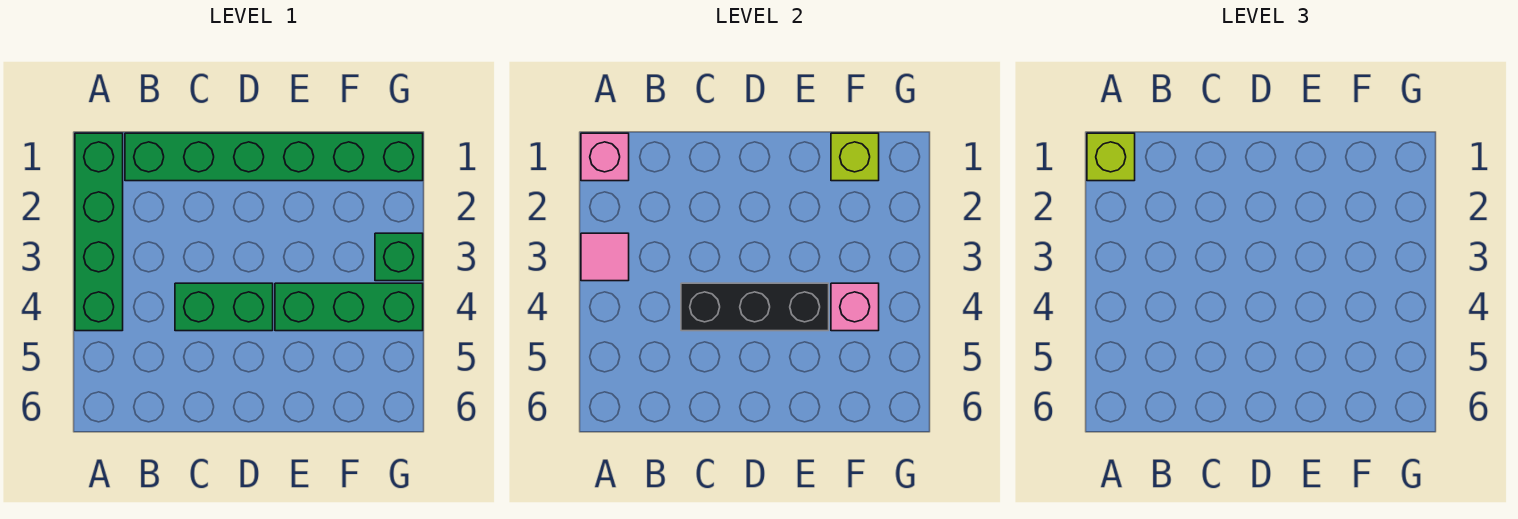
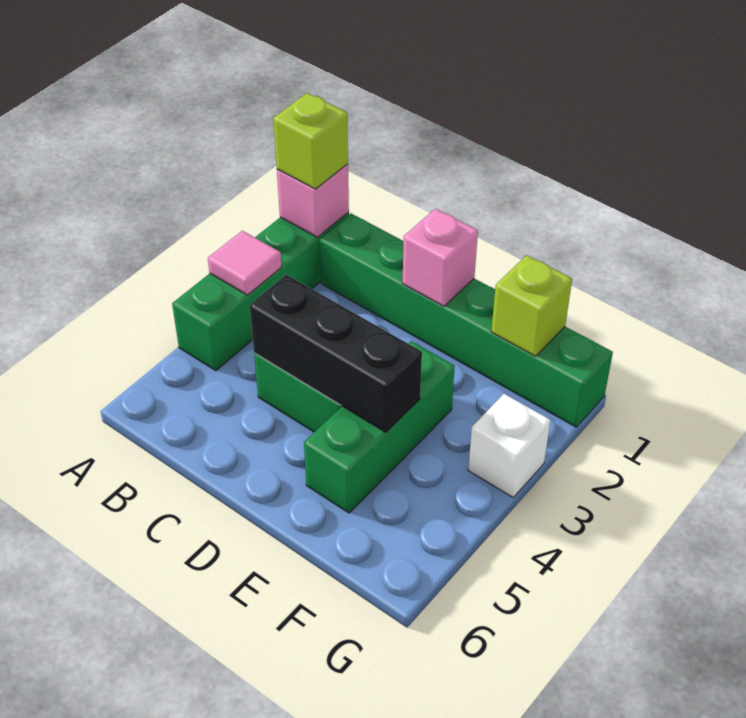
green 1x3 brick [275,283,423,331] -> green 1x3 brick turned to [304,341,455,513]
pink 1x1 brick [831,283,879,331] -> pink 1x1 brick moved to [403,209,478,306]
green 1x1 brick [375,233,423,281] -> white 1x1 brick [468,394,550,497]

